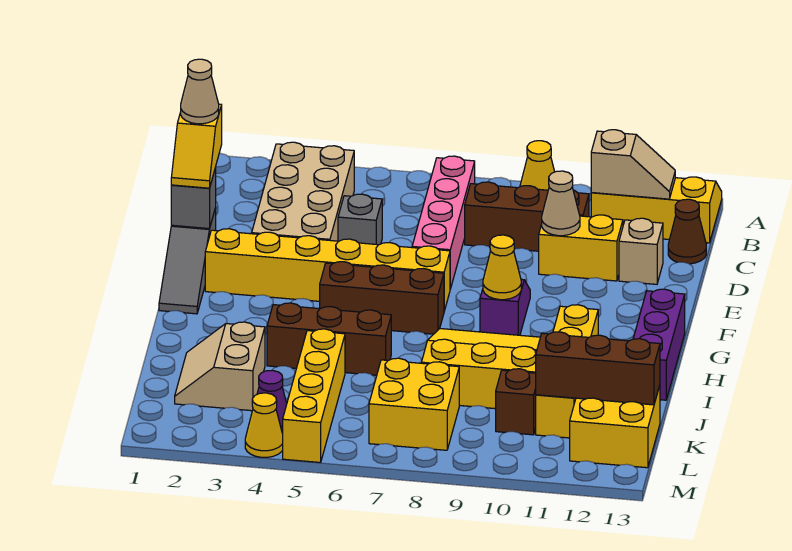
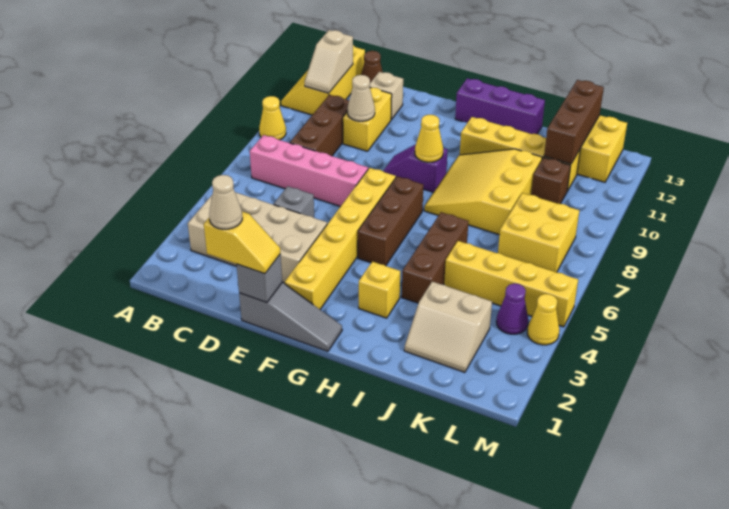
tan 1x2 slope [591,130,675,199] -> tan 1x2 slope turned to [305,30,353,93]
none -> yellow 1x1 brick [359,262,400,318]

